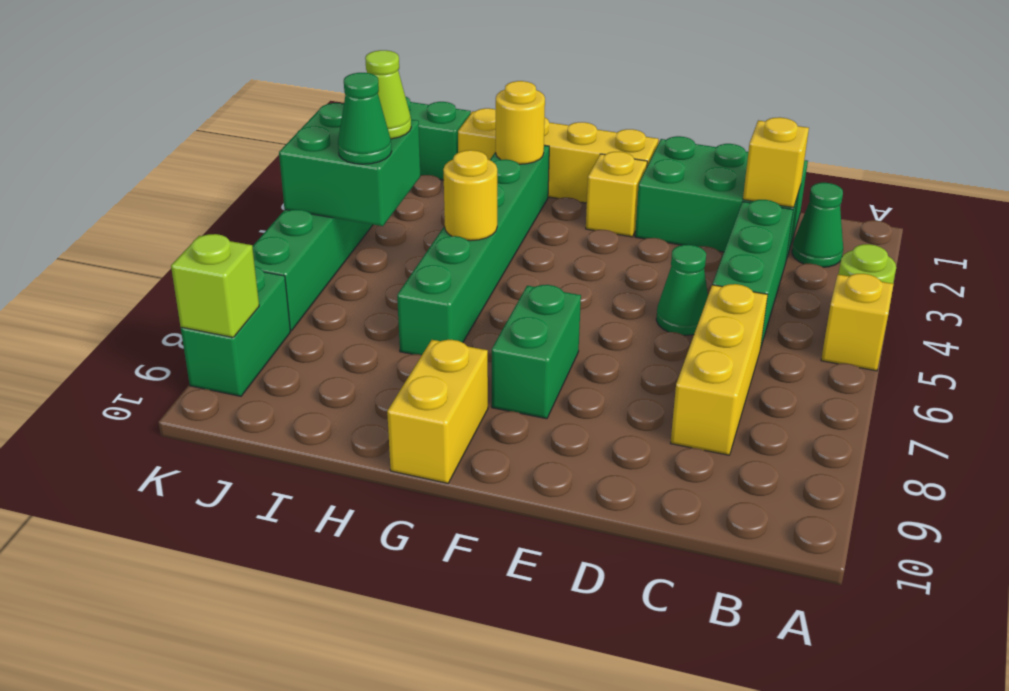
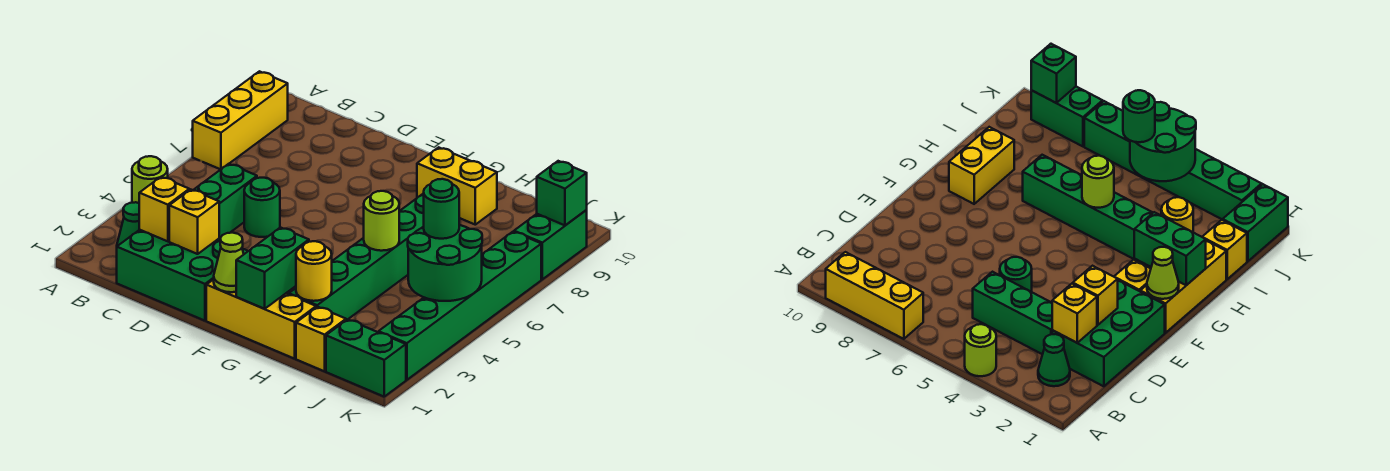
yellow 1x1 brick [821,274,893,371] -> yellow 1x1 brick moved to [169,190,219,254]
yellow 1x3 brick [671,284,768,455] -> yellow 1x3 brick moved to [193,71,288,169]
green 1x1 cone [656,245,708,335] -> green 1x1 round brick [244,178,280,237]
green 1x2 brick [492,285,581,419] -> green 1x2 brick moved to [236,228,309,309]
yellow 1x2 brick [387,340,488,483] -> yellow 1x2 brick turned to [417,147,497,225]
yellow 1x1 round brick [443,150,497,241] -> lime 1x1 round brick [364,191,399,251]
green 2x2 brick [279,103,420,226] -> green 2x2 round brick [408,225,482,301]
lime 1x1 cone [365,50,411,139] -> lime 1x1 cone moved to [214,233,244,292]
green 1x1 cone [338,73,392,164] -> green 1x1 round brick [424,179,459,239]
lime 1x1 brick [171,234,259,337] -> green 1x1 brick [537,161,587,225]

